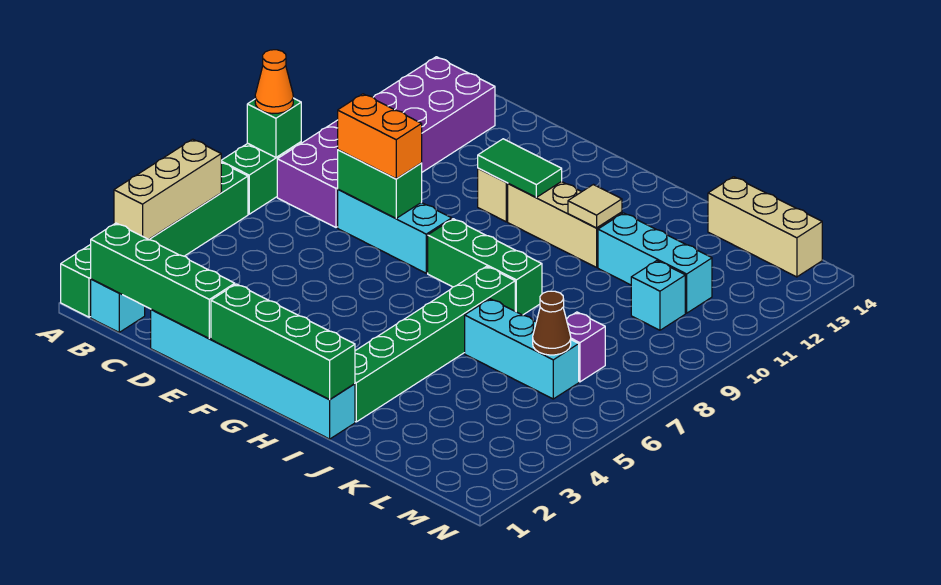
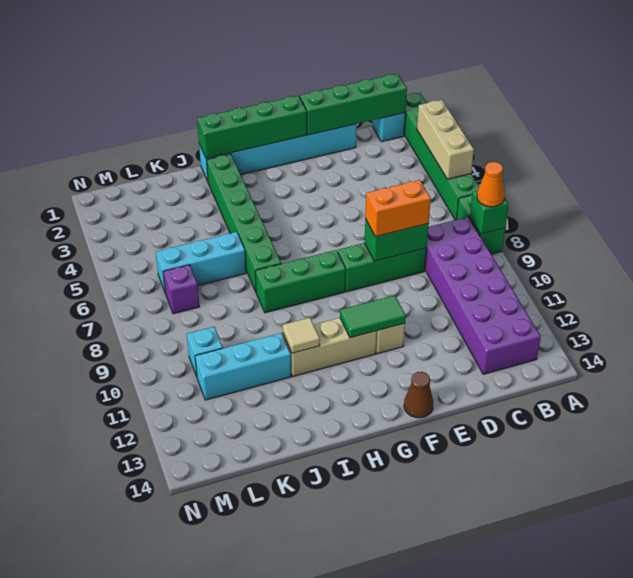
cyan 1x3 brick [338,190,452,273] -> green 1x3 brick [338,243,427,292]
tan 1x3 brick [708,177,822,277] -> none
brown 1x1 cone [533,291,571,355] -> brown 1x1 cone moved to [404,372,434,418]

